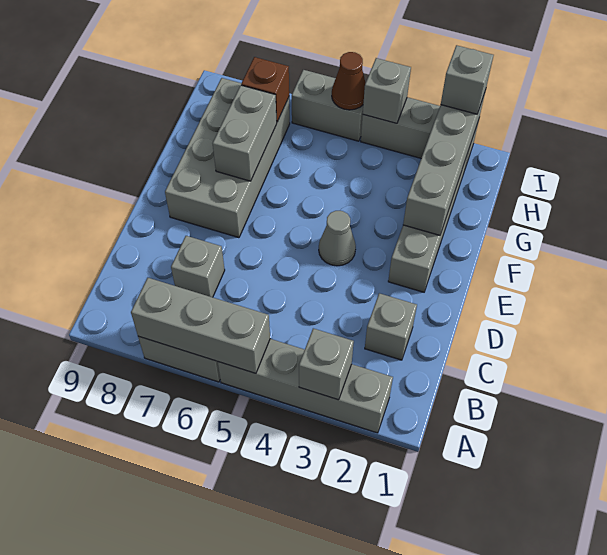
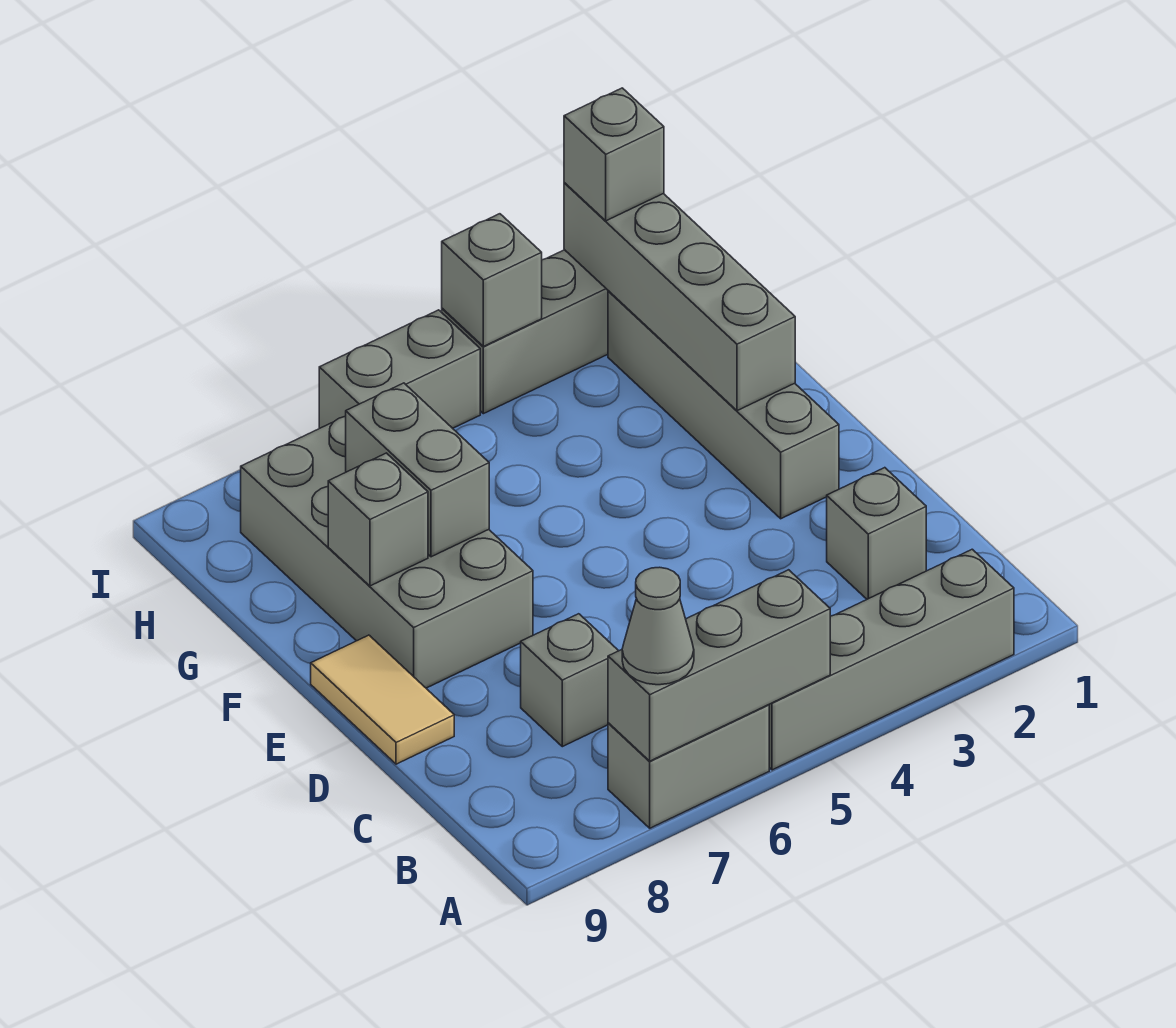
grey 1x1 brick [299,328,354,400] -> grey 1x1 brick moved to [328,453,428,586]
none -> tan 1x2 tile [311,635,454,764]
grey 1x1 cone [319,211,356,266] -> grey 1x1 cone moved to [622,567,694,685]
brown 1x1 brick [241,57,289,122] -> none
brown 1x1 cone [332,52,365,110] -> none

